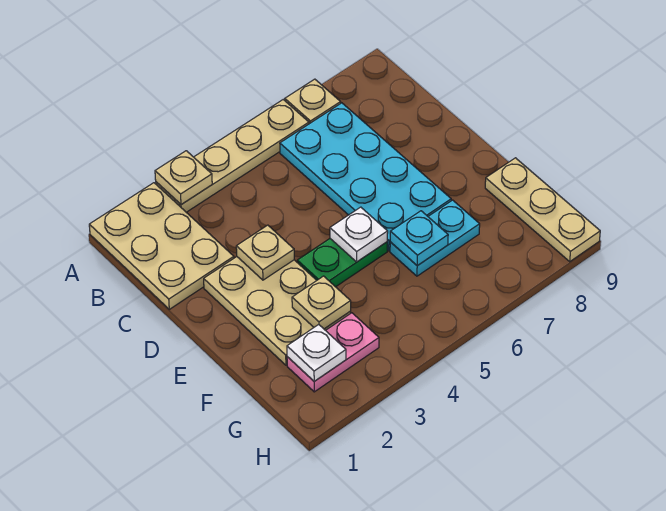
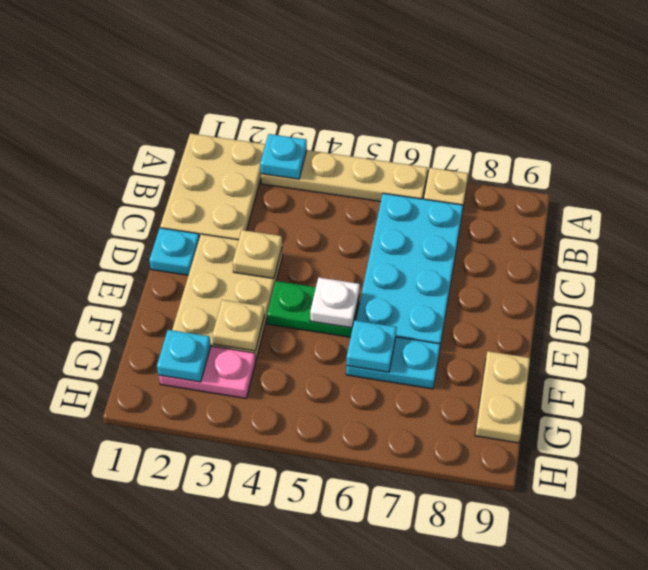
tan 1x1 plate [155,151,212,205] -> cyan 1x1 plate [260,134,307,179]
none -> cyan 1x1 plate [149,228,199,275]
tan 1x3 plate [485,158,600,261] -> tan 1x2 plate [475,351,530,443]
white 1x1 plate [287,325,346,381] -> cyan 1x1 plate [157,330,211,382]

